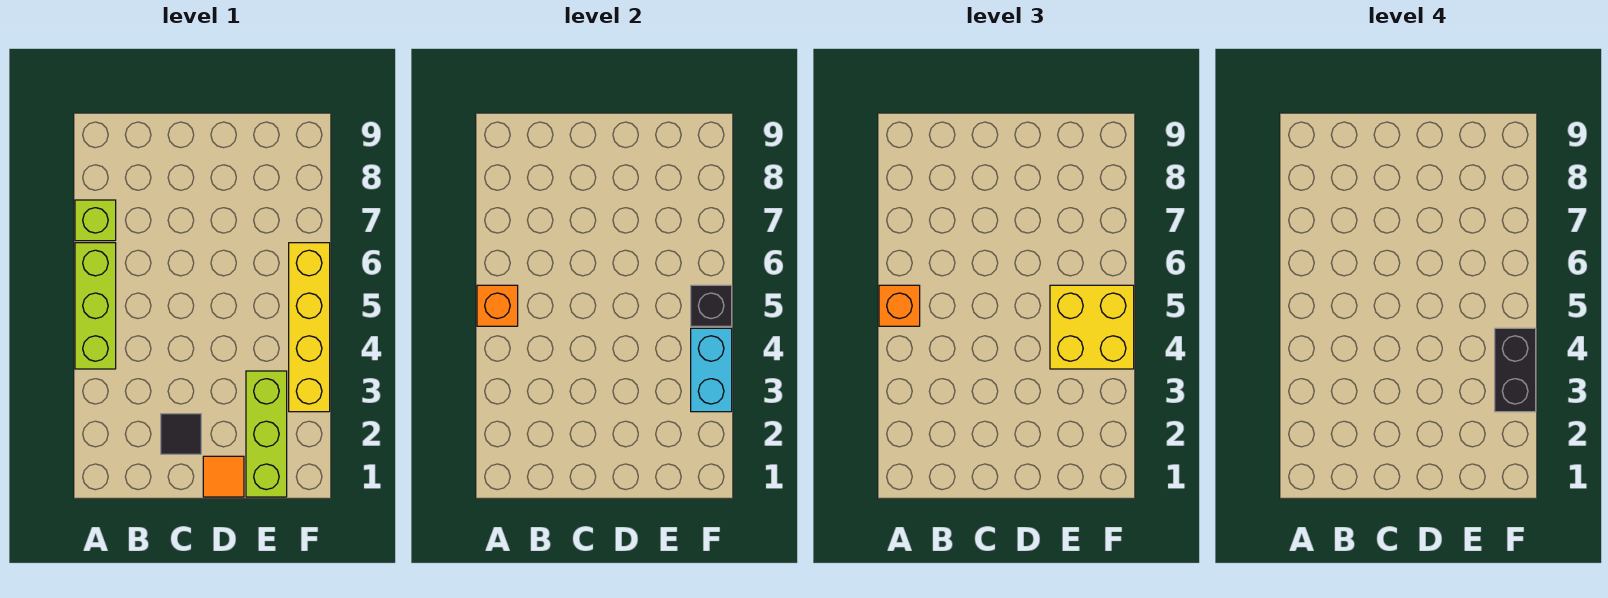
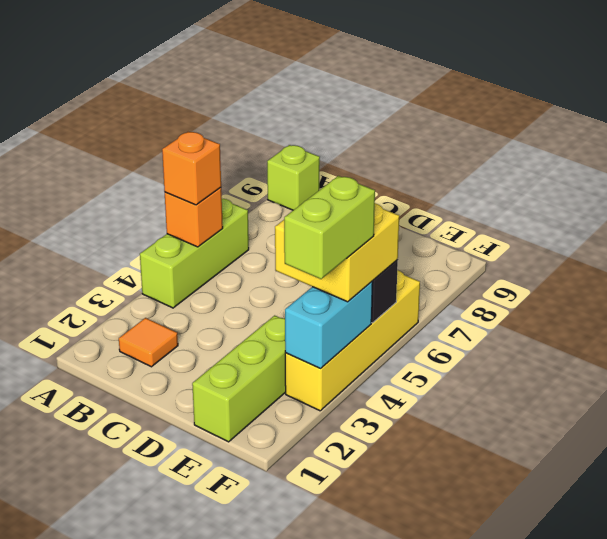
lime 1x1 brick [75,200,116,241] -> lime 1x1 brick moved to [267,145,320,210]
black 1x1 tile [161,414,201,454] -> none
orange 1x1 tile [203,456,244,497] -> orange 1x1 tile moved to [119,318,178,367]
black 1x2 brick [1495,328,1536,412] -> lime 1x2 brick [284,176,375,279]

